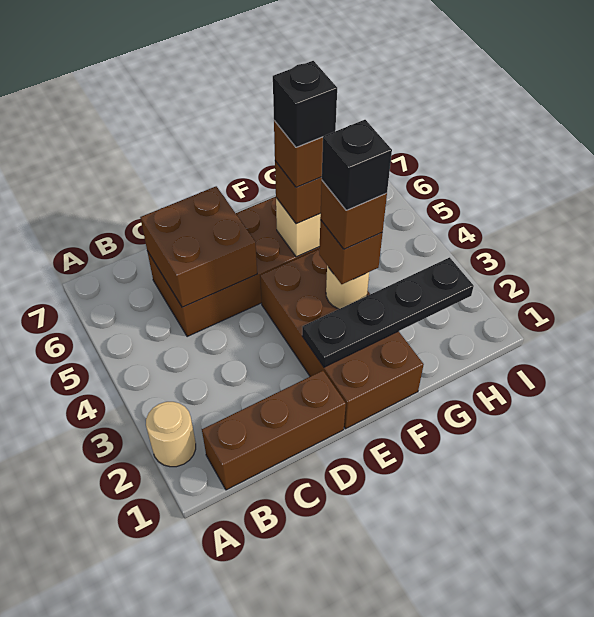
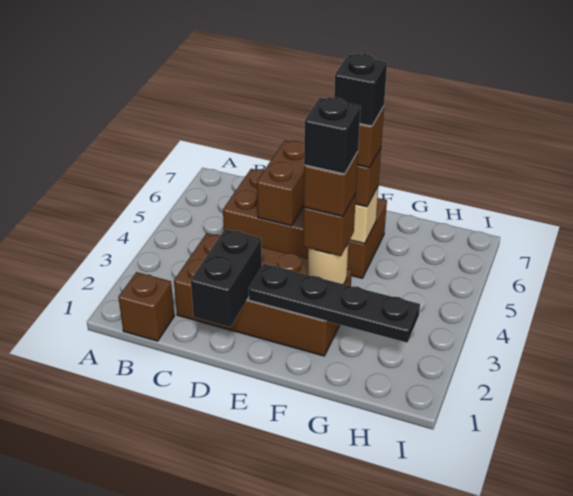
tan 1x1 round brick [146,402,196,467] -> none
brown 1x3 brick [202,371,346,490] -> brown 1x1 brick [118,272,174,341]
brown 2x2 brick [140,186,257,307] -> brown 1x2 brick [257,141,304,226]
none -> black 1x2 brick [191,229,262,327]
brown 2x4 brick [260,249,424,429] -> brown 2x4 brick turned to [174,233,352,356]

